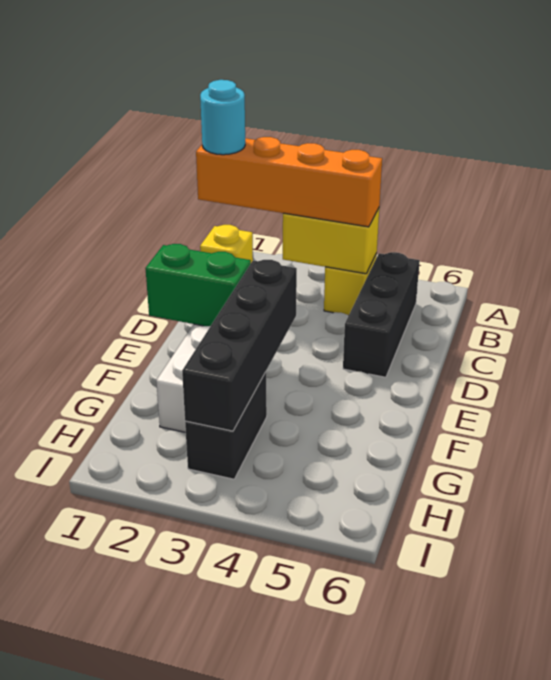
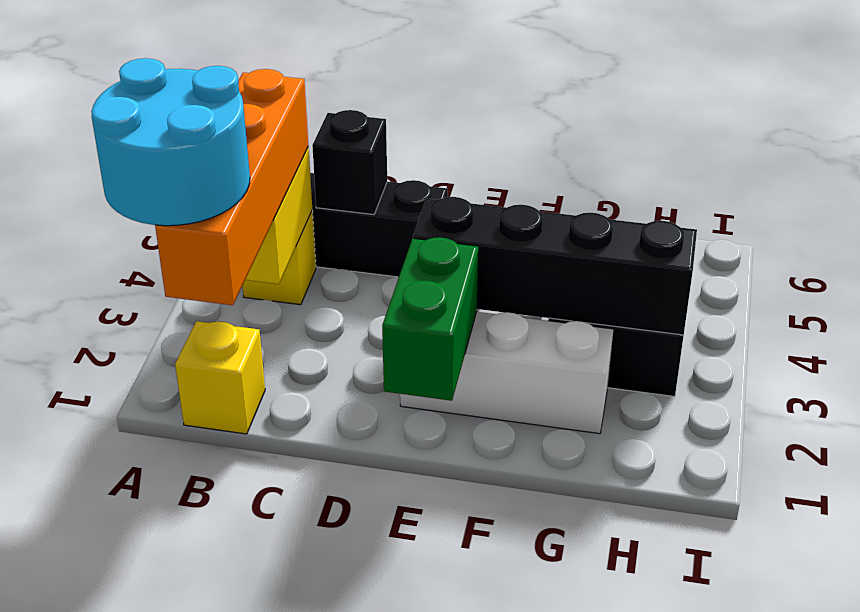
cyan 1x1 round brick [200,80,245,155] -> cyan 2x2 round brick [91,58,250,226]
none -> black 1x1 brick [312,110,387,215]

